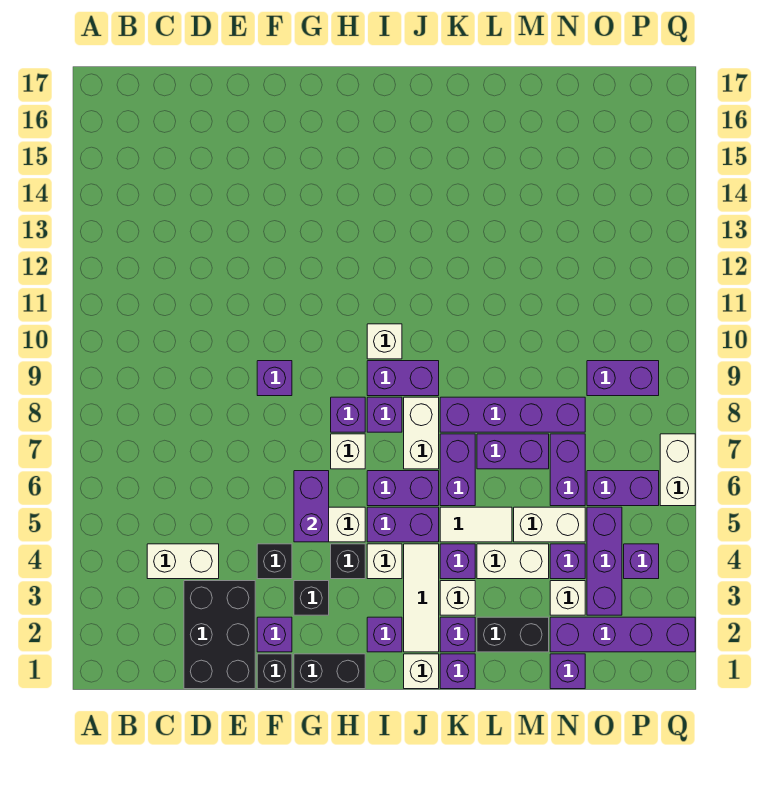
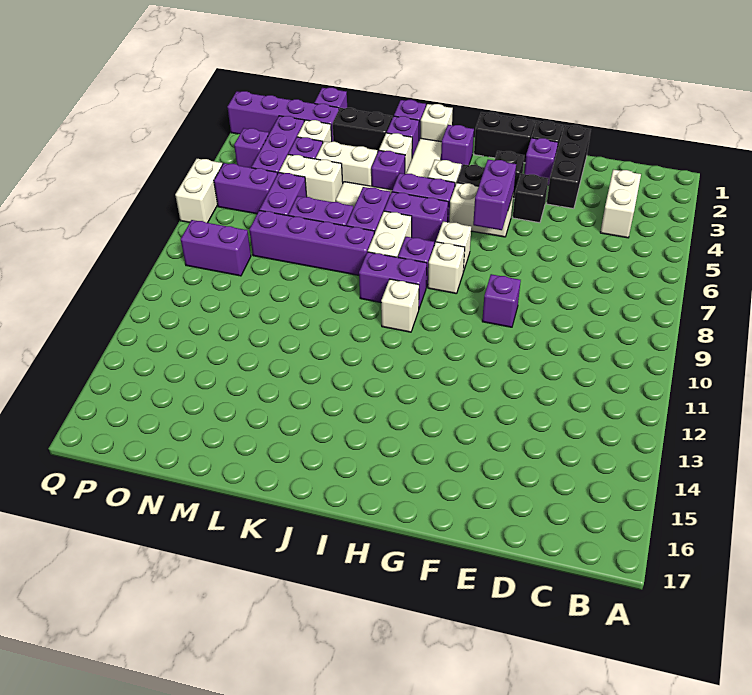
white 1x2 brick [147,544,219,579] -> white 1x2 brick turned to [600,170,641,238]
black 2x3 brick [184,581,255,689] -> black 1x3 brick [547,125,591,209]
purple 1x1 brick [331,397,365,432] -> white 1x1 brick [428,242,465,294]

